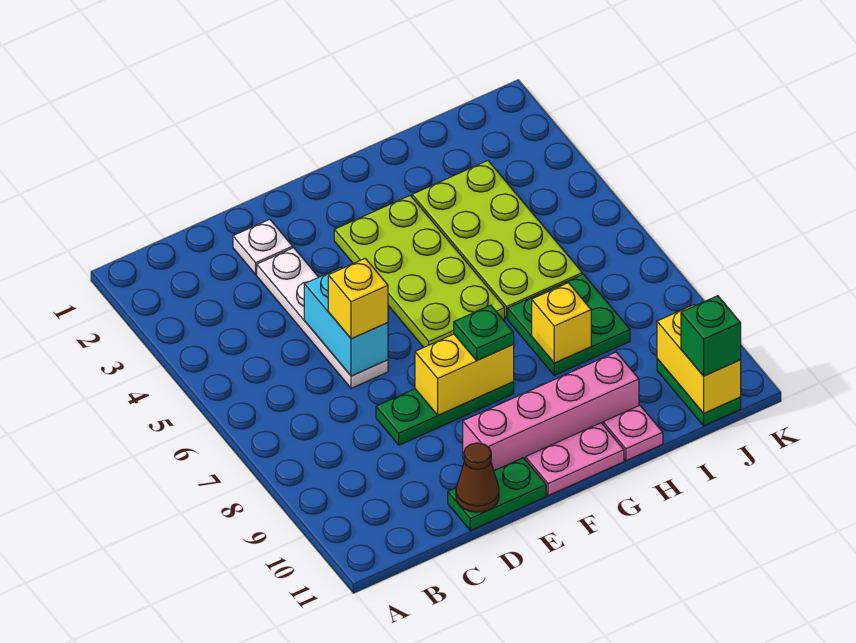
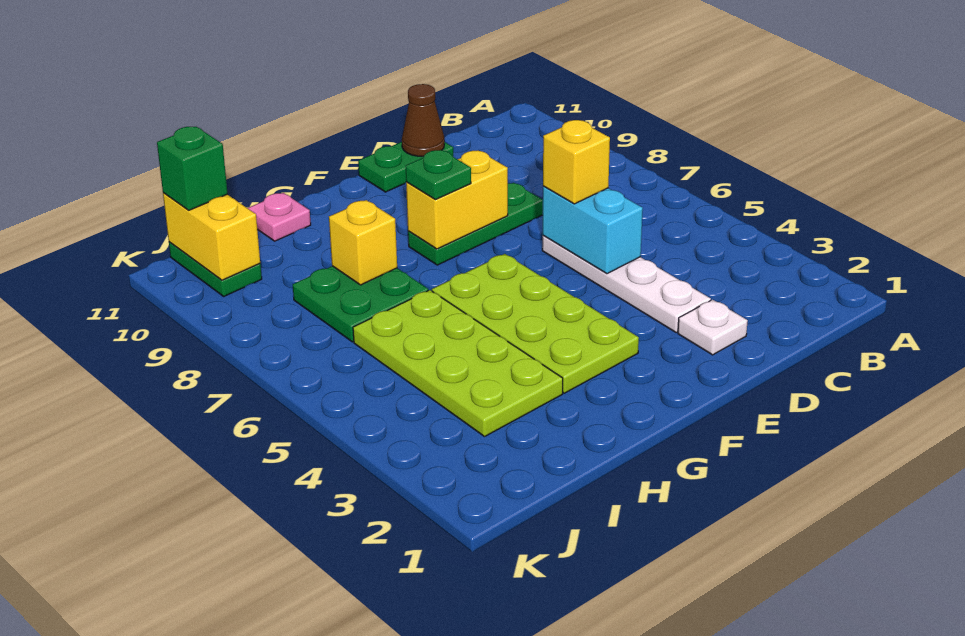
pink 1x4 brick [463,352,639,471] -> none
pink 1x2 plate [525,423,624,496] -> none

